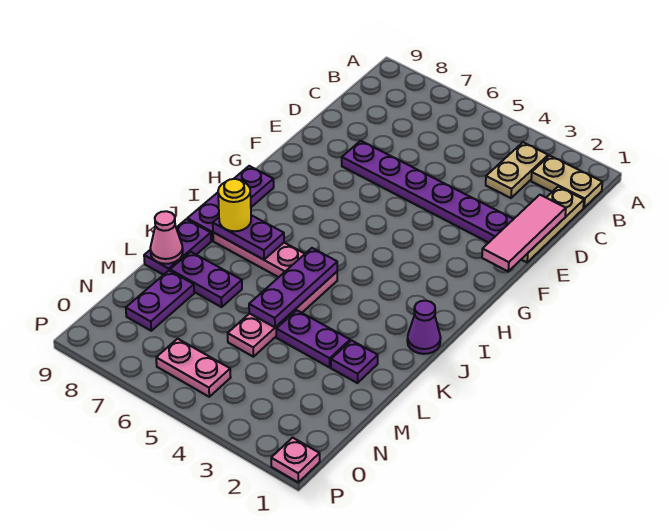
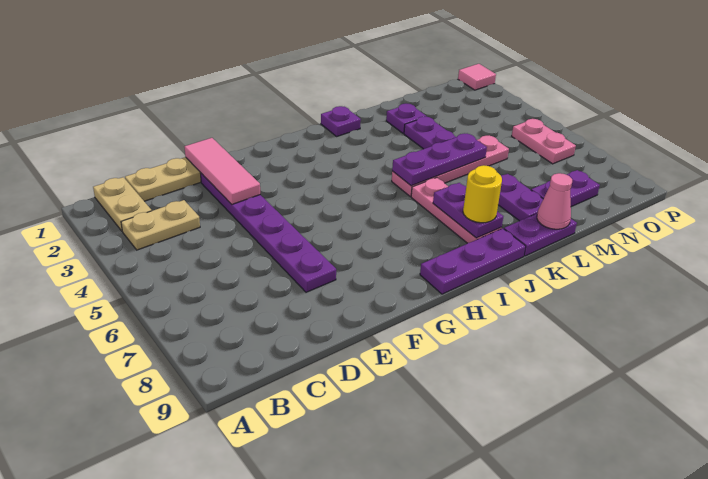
pink 1x3 tile [482,195,566,272] -> pink 1x3 tile turned to [185,138,260,204]
purple 1x1 cone [407,301,441,354] -> purple 1x1 plate [321,106,361,136]
pink 1x1 plate [271,438,320,482] -> pink 1x1 tile [458,64,496,90]

